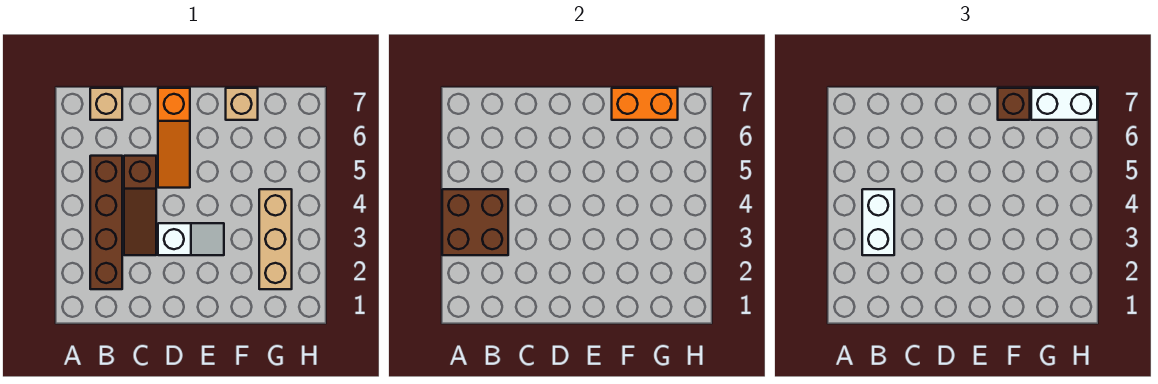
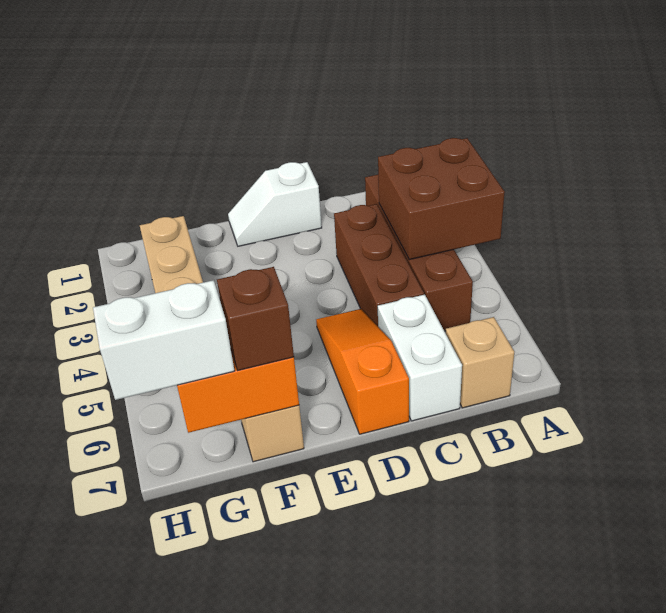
white 1x2 brick [862,189,894,255] -> white 1x2 brick moved to [378,295,462,421]
brown 1x3 slope [124,156,156,255] -> brown 1x3 brick [334,204,424,326]
white 1x2 slope [158,223,224,255] -> white 1x2 slope moved to [228,162,322,246]

